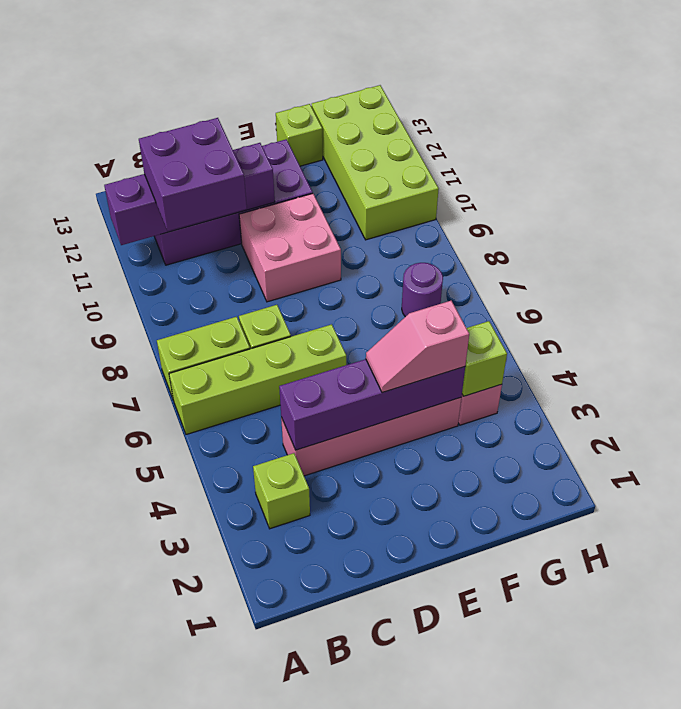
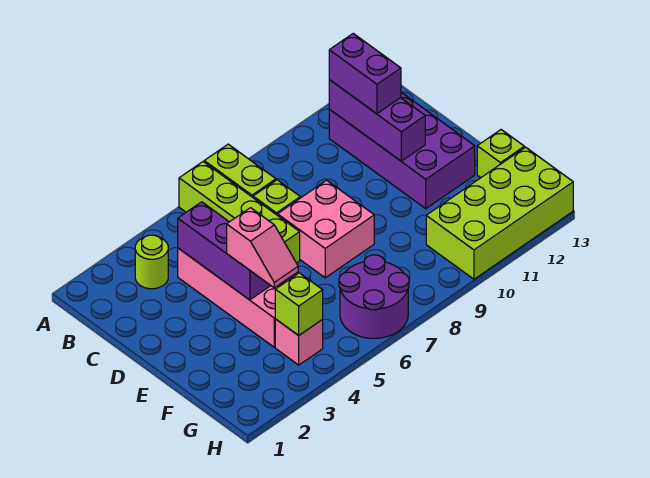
purple 1x4 brick [104,143,275,245] -> purple 1x3 brick [329,80,425,161]
lime 1x1 brick [253,453,310,529] -> lime 1x1 round brick [135,235,168,289]
purple 2x2 brick [139,118,247,231] -> purple 1x2 brick [329,34,401,114]
purple 1x4 brick [279,359,465,450] -> purple 1x3 brick [178,202,271,300]
pink 2x2 brick [239,194,341,302] -> pink 2x2 brick moved to [278,180,374,278]
pink 1x2 slope [366,301,469,393] -> pink 1x2 slope turned to [227,208,298,288]
purple 1x1 round brick [402,263,443,317] -> purple 2x2 round brick [339,255,409,339]

